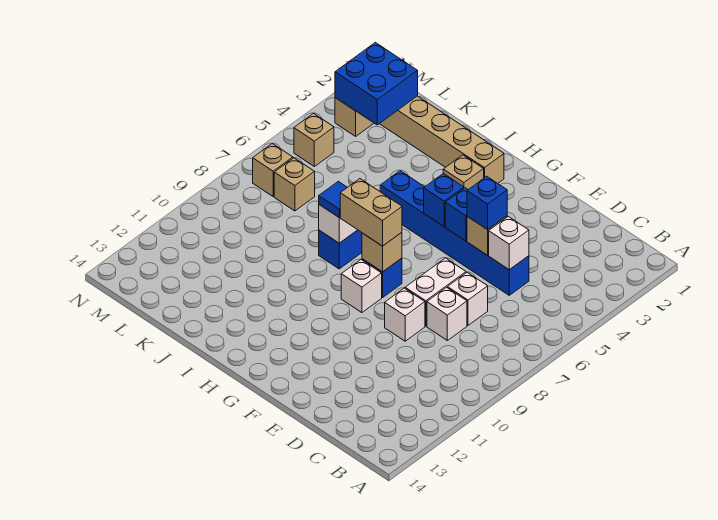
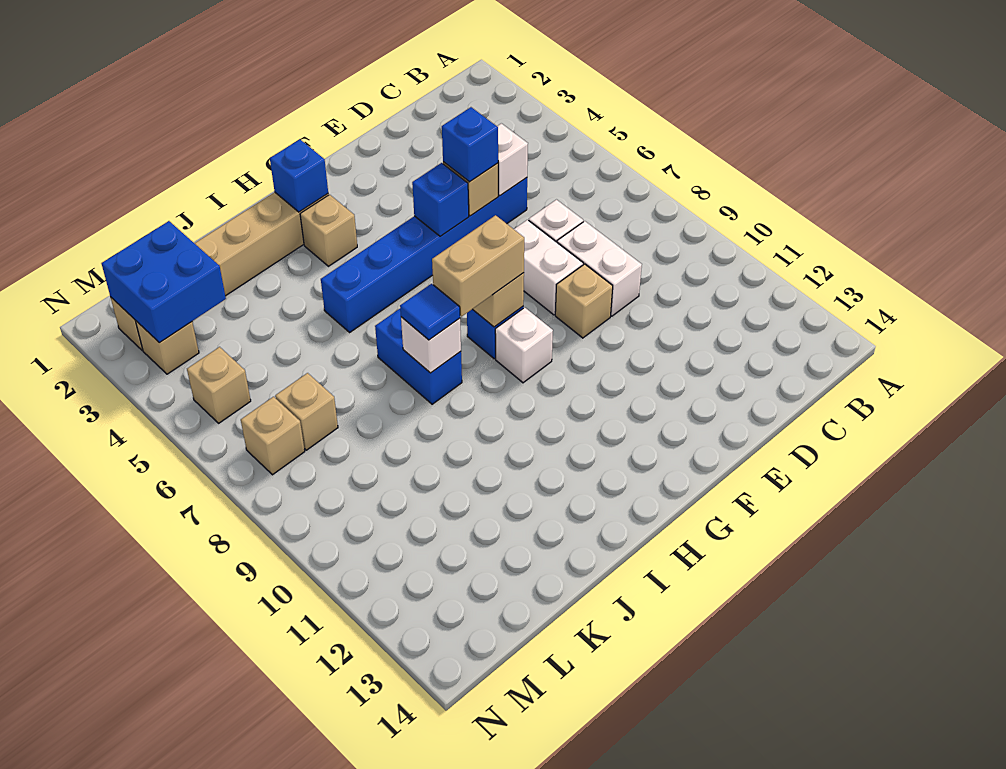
white 1x1 brick [427,287,467,340] -> white 1x2 brick [557,221,642,316]
white 1x1 brick [385,288,425,341] -> tan 1x1 brick [555,264,613,338]
blue 1x1 brick [424,173,464,227] -> blue 1x1 brick moved to [270,139,328,212]

